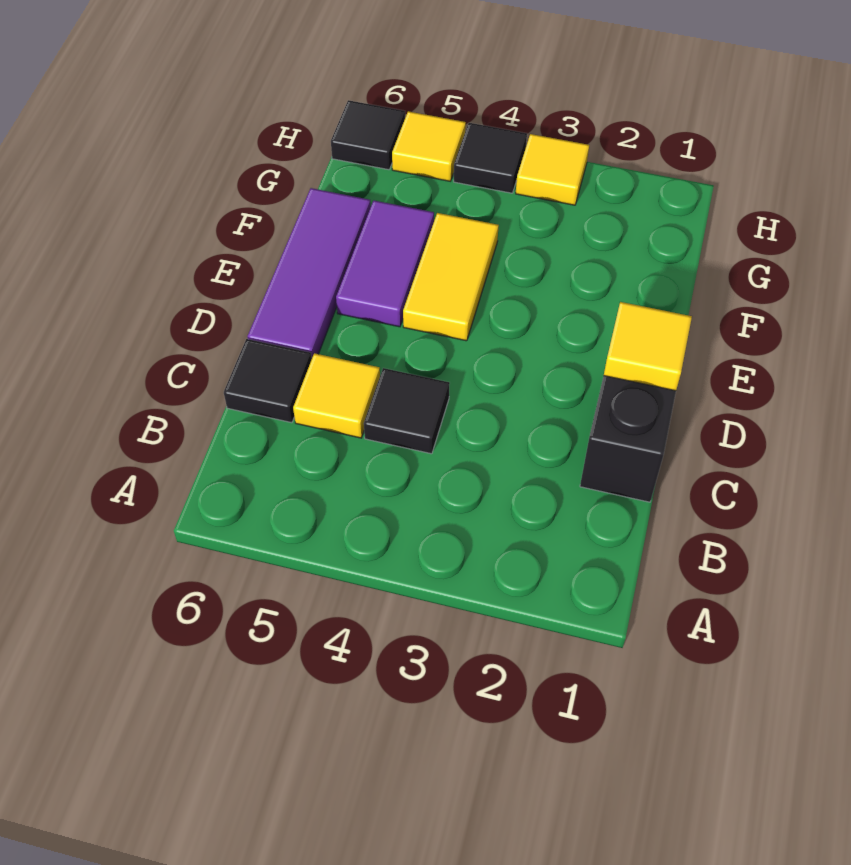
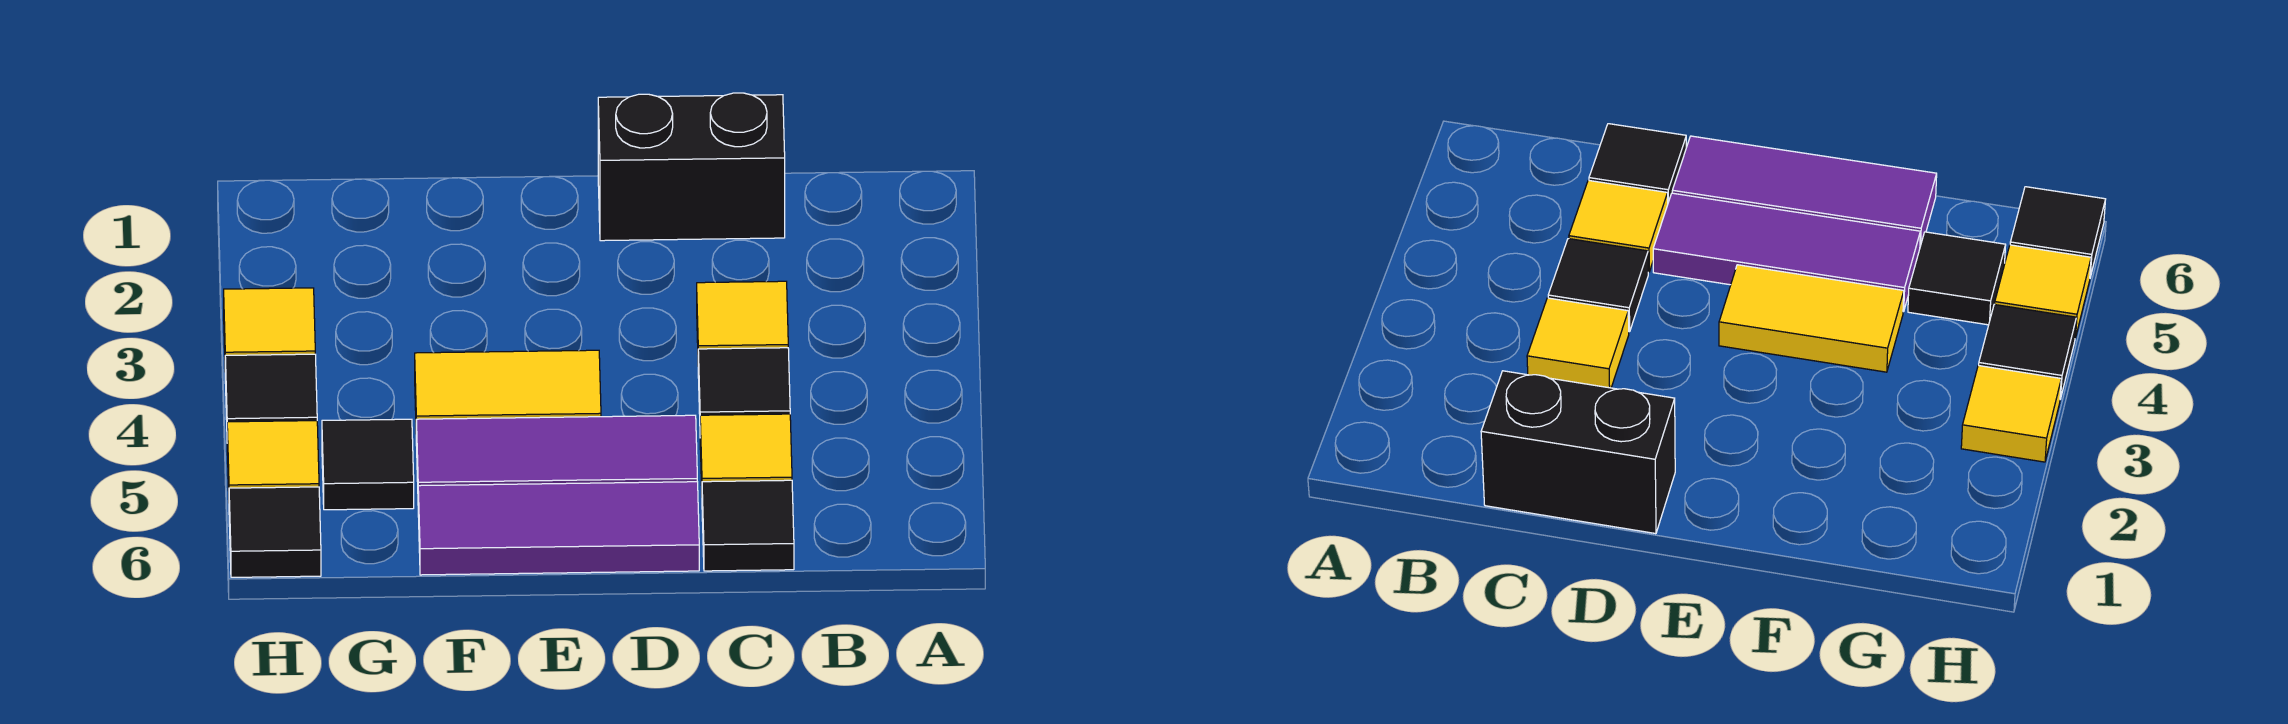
yellow 1x1 tile [604,302,692,391] -> yellow 1x1 tile moved to [697,281,788,349]
purple 1x2 tile [336,201,434,327] -> purple 1x3 tile [416,415,697,486]
none -> black 1x1 tile [322,419,414,510]

